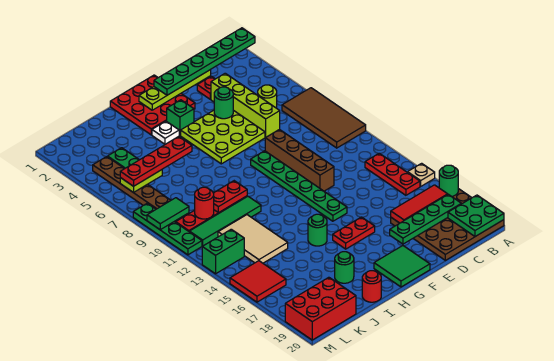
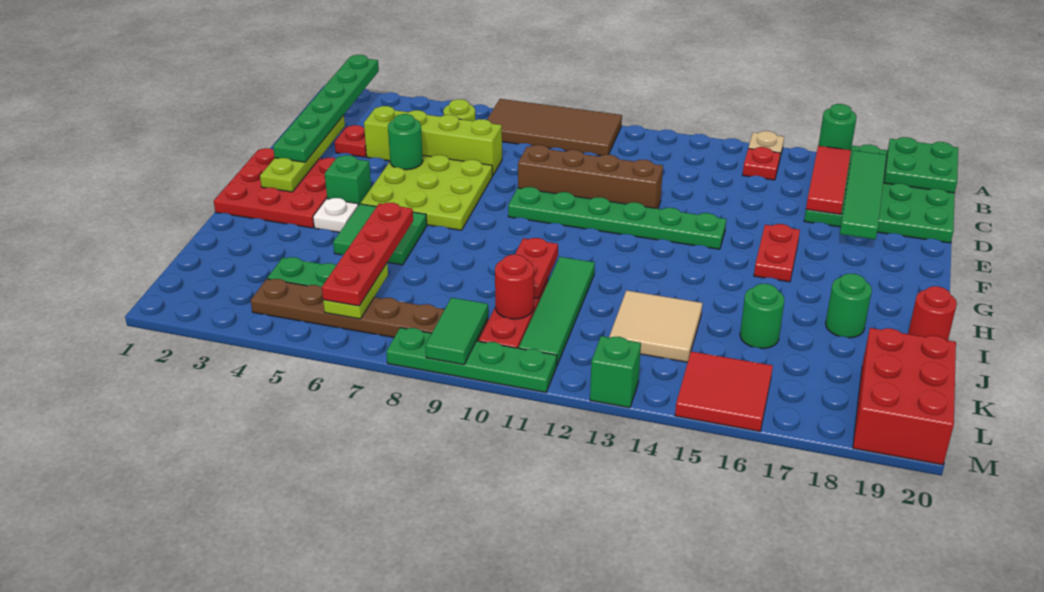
brown 4x4 plate [391,189,504,260] -> green 4x4 plate [804,145,955,243]
red 1x3 plate [365,153,420,195] -> red 1x1 plate [743,147,780,180]
green 1x4 plate [390,194,461,244] -> green 1x4 tile [840,150,886,239]
green 2x2 tile [374,246,430,287] -> green 2x2 tile moved to [333,204,427,265]
green 1x1 round brick [308,214,327,246] -> green 1x1 round brick moved to [740,284,784,348]
tan 2x3 tile [218,215,288,263] -> tan 2x2 tile [609,290,702,362]
green 1x2 brick [202,229,244,274] -> green 1x1 brick [590,336,641,408]

